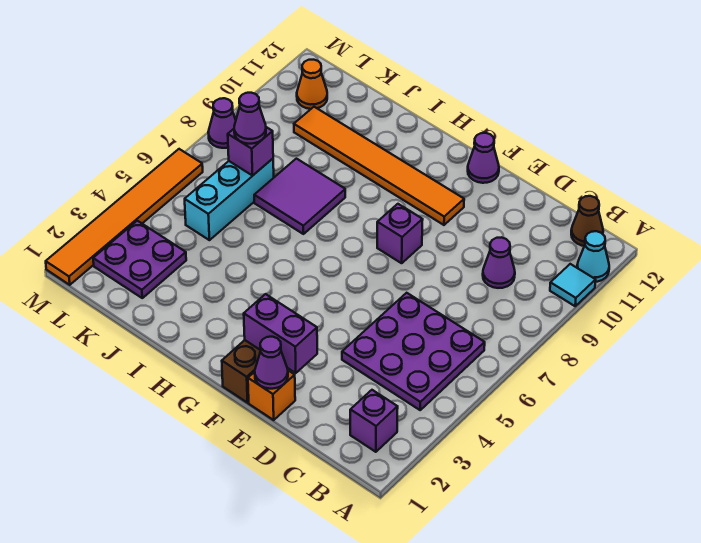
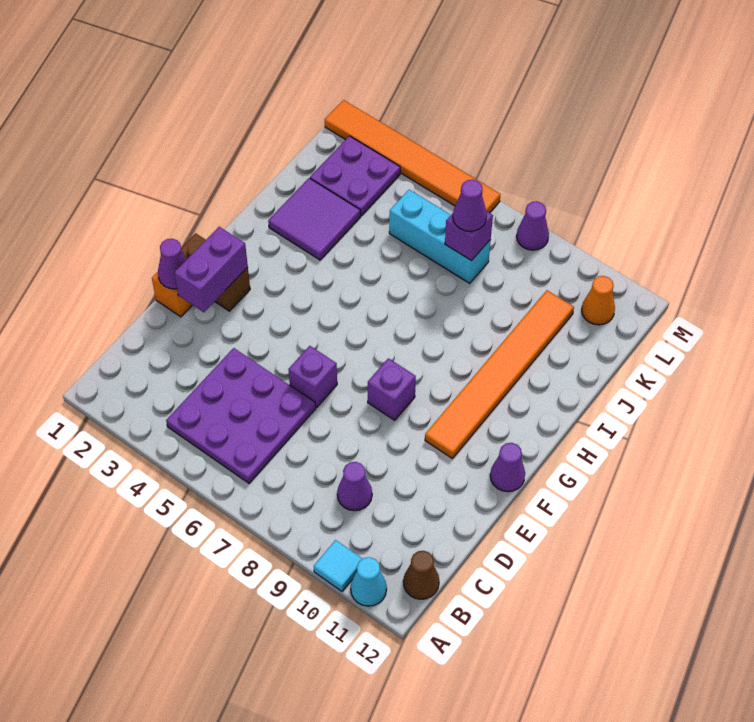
purple 1x1 brick [350,390,398,452] -> purple 1x1 brick moved to [288,346,337,408]
purple 2x2 tile [254,159,345,234] -> purple 2x2 tile moved to [268,178,360,260]

